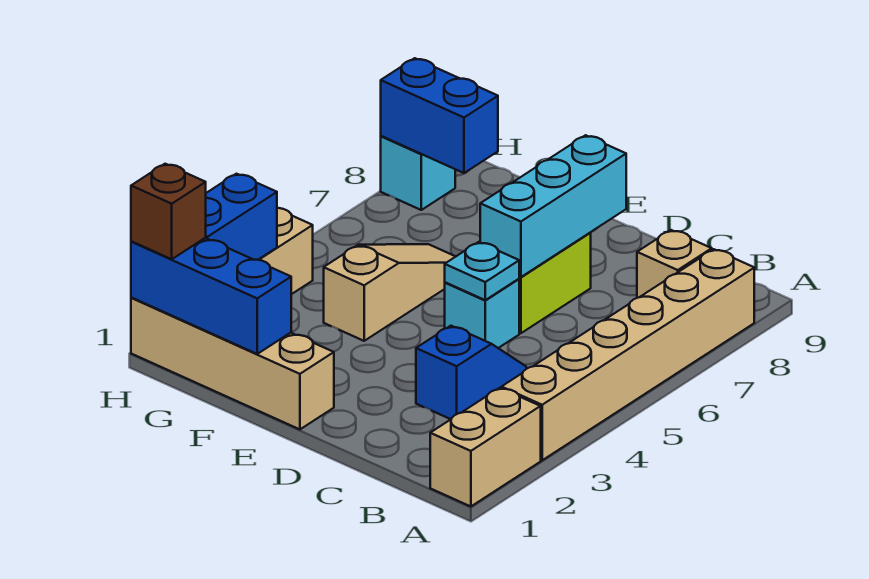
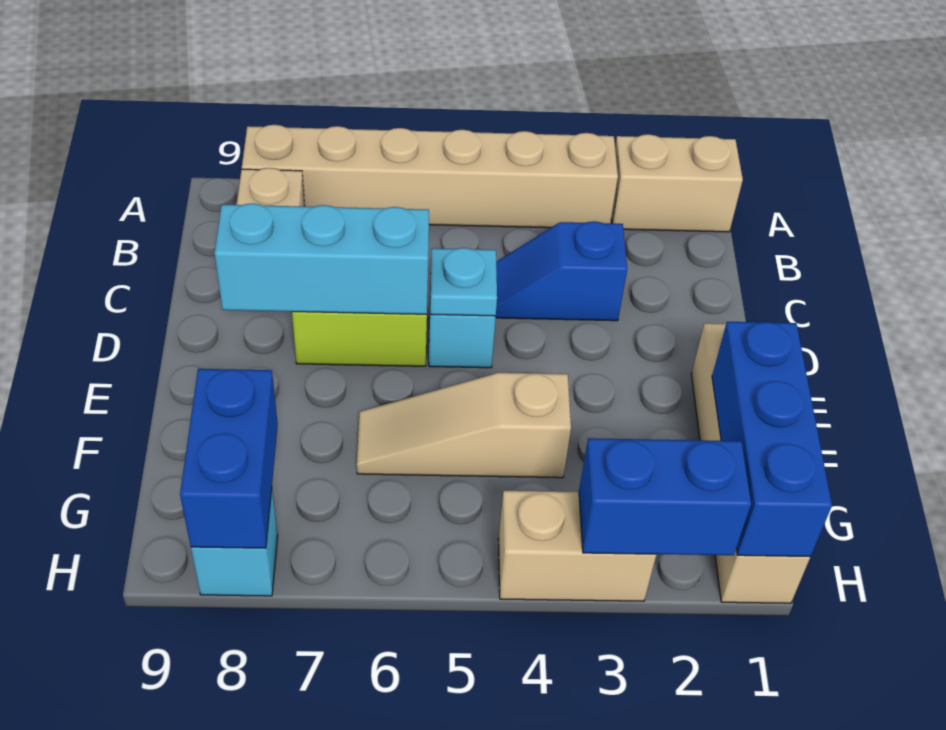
brown 1x1 brick [131,164,206,259] -> none

